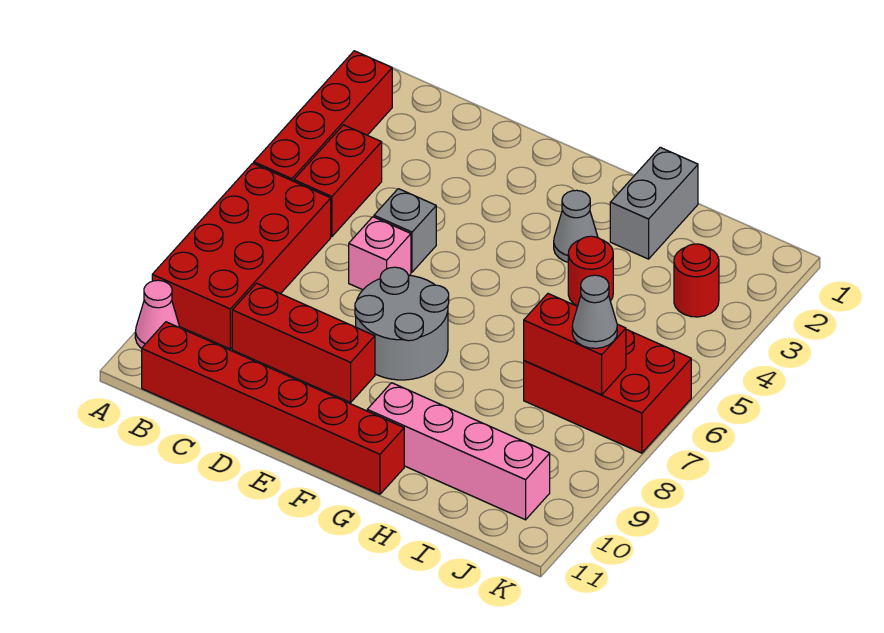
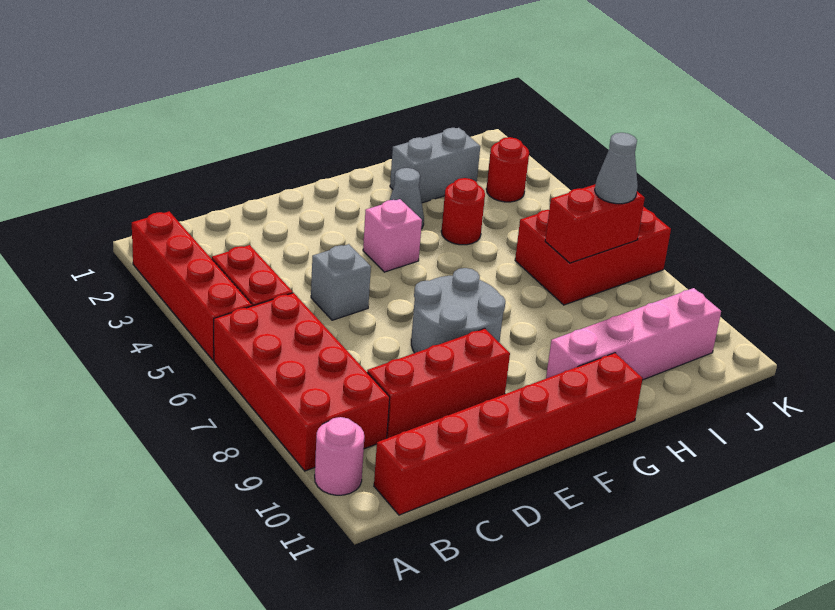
pink 1x1 cone [135,280,180,348] -> pink 1x1 round brick [315,417,364,495]
pink 1x1 brick [349,217,411,290] -> pink 1x1 brick moved to [363,199,422,272]
grey 1x2 brick [610,147,698,259] -> grey 1x2 brick turned to [390,128,480,203]

